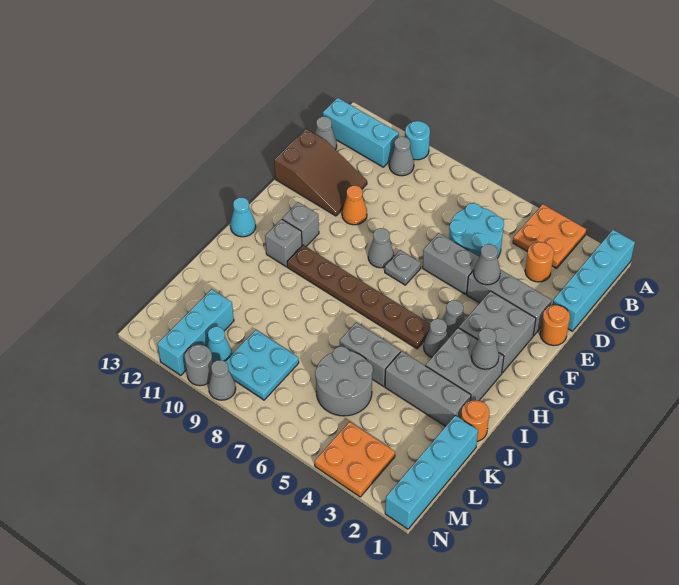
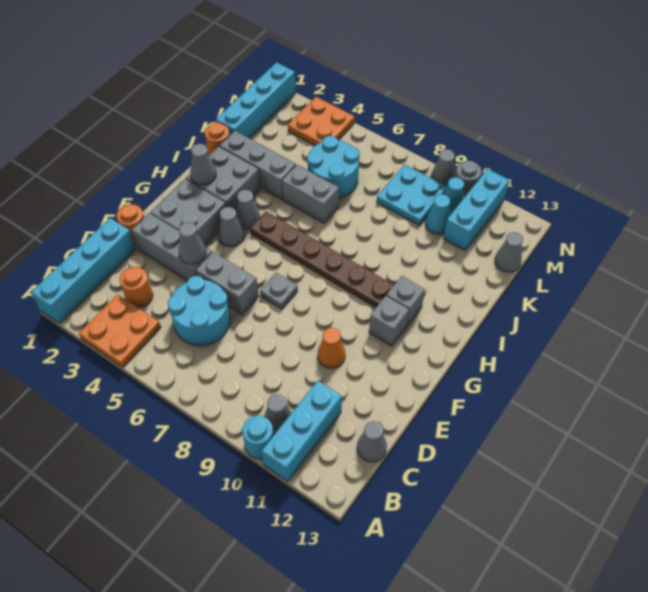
cyan 1x3 brick [323,98,399,167] -> cyan 1x3 brick turned to [262,381,342,481]
brown 2x3 slope [274,129,367,216] -> none
grey 1x1 cone [368,228,394,268] -> grey 1x1 cone moved to [495,232,523,272]
cyan 1x1 cone [230,198,256,237] -> cyan 1x1 cone moved to [425,194,450,234]
grey 2x2 round brick [315,347,373,416] -> cyan 2x2 round brick [307,136,360,198]

